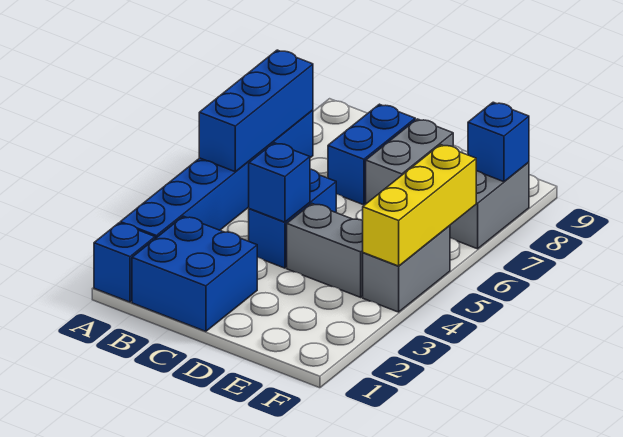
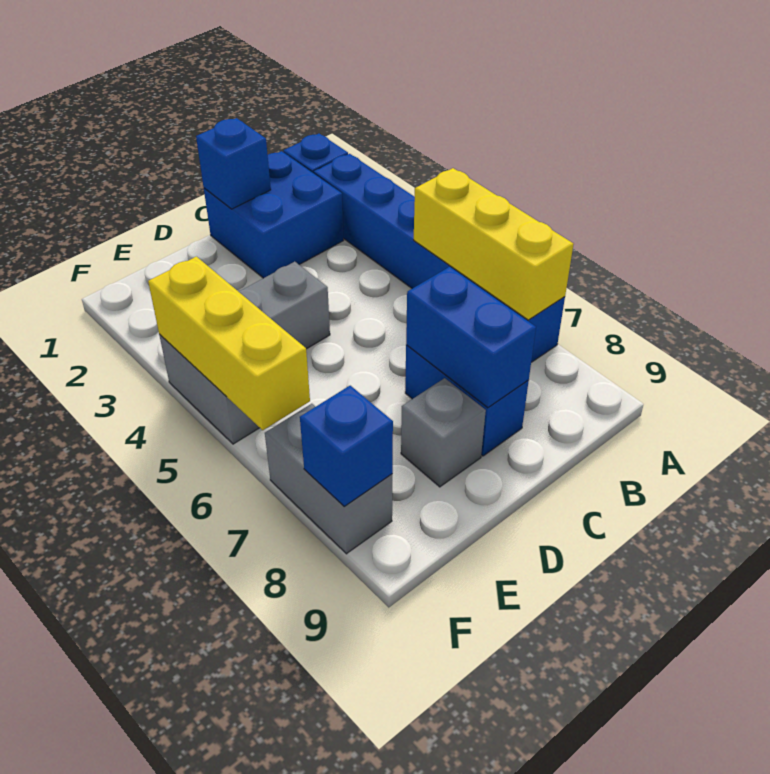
blue 1x3 brick [199,50,313,172] -> yellow 1x3 brick [414,168,573,320]
blue 1x2 brick [249,169,336,268] -> blue 1x2 brick moved to [406,267,536,408]
blue 1x1 brick [249,143,310,222] -> blue 1x1 brick moved to [196,118,271,209]
grey 1x2 brick [366,119,453,204] -> grey 1x1 brick [401,378,486,487]

